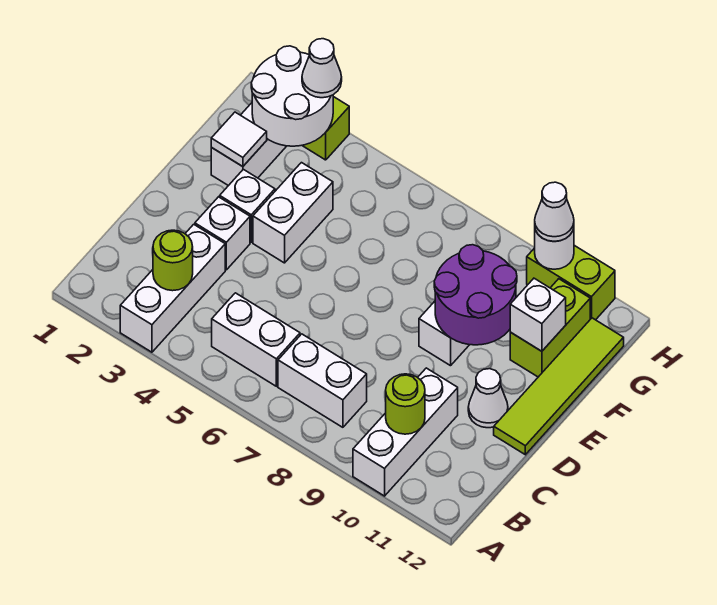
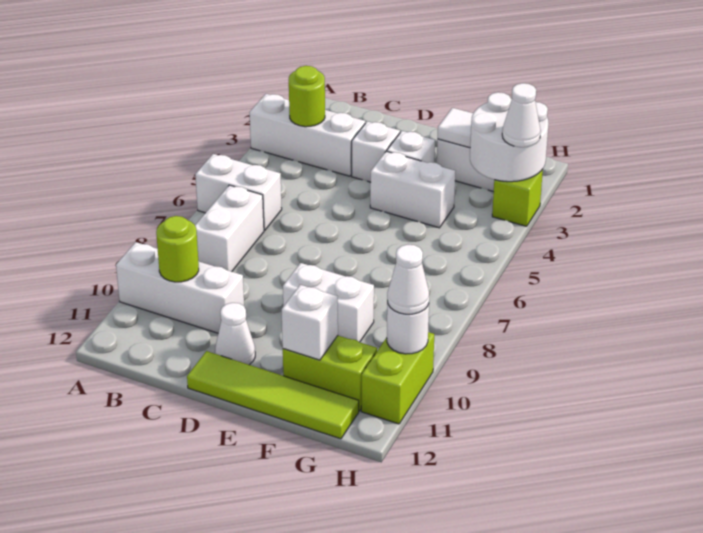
white 1x2 brick [212,293,300,386] -> white 1x2 brick turned to [195,154,282,230]
purple 2x2 round brick [434,245,517,345] -> none

